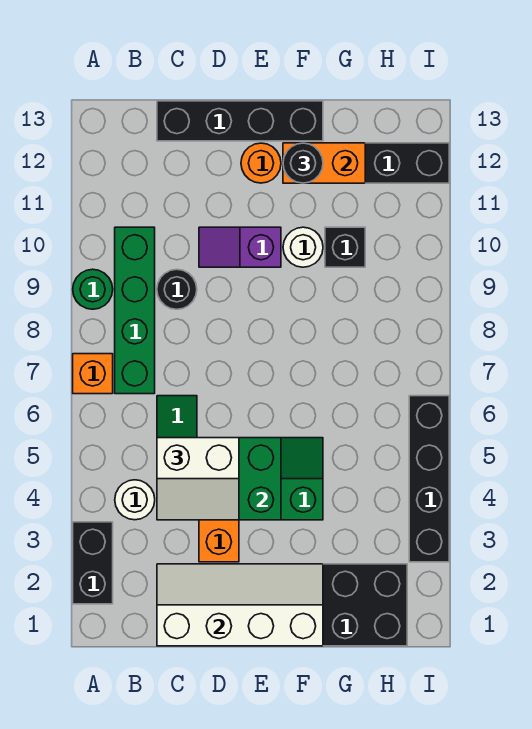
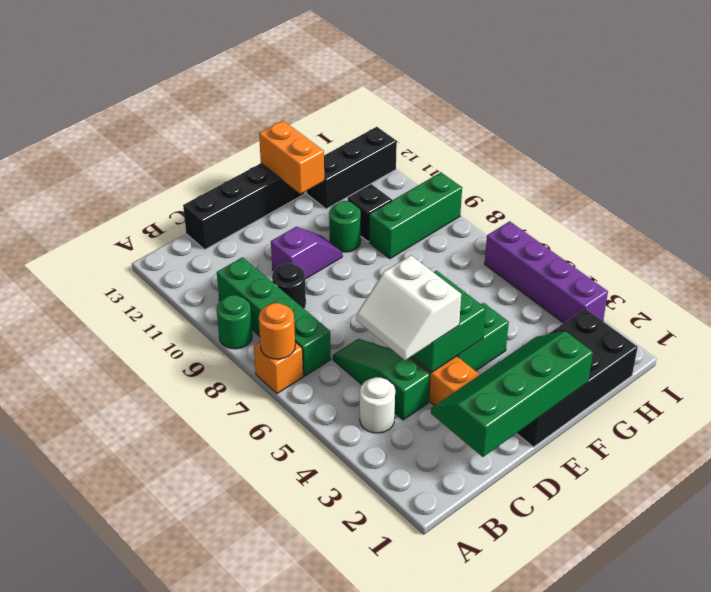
black 1x2 brick [73,522,113,604] -> none
white 2x4 slope [157,564,323,646] -> green 2x4 slope [431,332,593,457]
white 2x2 slope [157,438,239,520] -> white 2x2 slope turned to [356,256,461,360]
purple 1x2 slope [199,227,281,267] -> purple 1x2 slope turned to [271,227,342,279]
orange 1x1 round brick [241,143,281,183] -> orange 1x1 round brick moved to [259,303,295,359]
white 1x1 round brick [283,227,323,267] -> green 1x1 round brick [329,201,361,252]
orange 1x2 brick [283,143,365,183] -> orange 1x2 brick turned to [259,121,324,194]
black 1x1 round brick [283,143,323,183] -> none
none -> green 1x3 brick [369,172,462,259]
black 1x4 brick [409,396,449,562] -> purple 1x4 brick [485,221,608,323]

